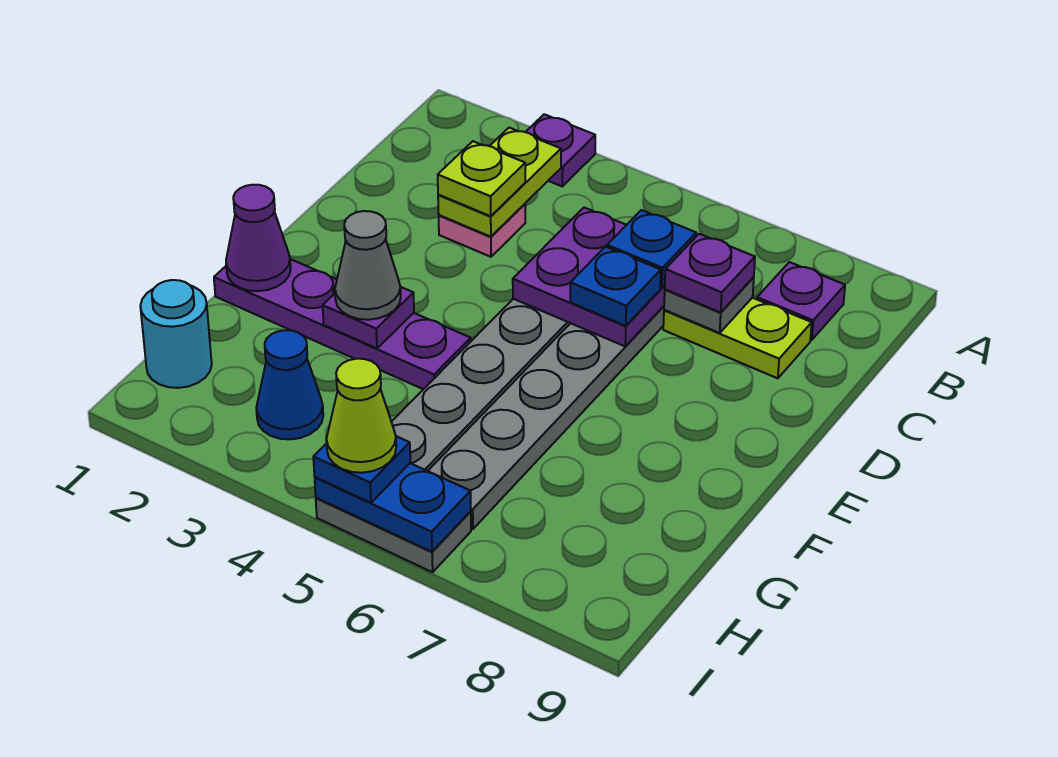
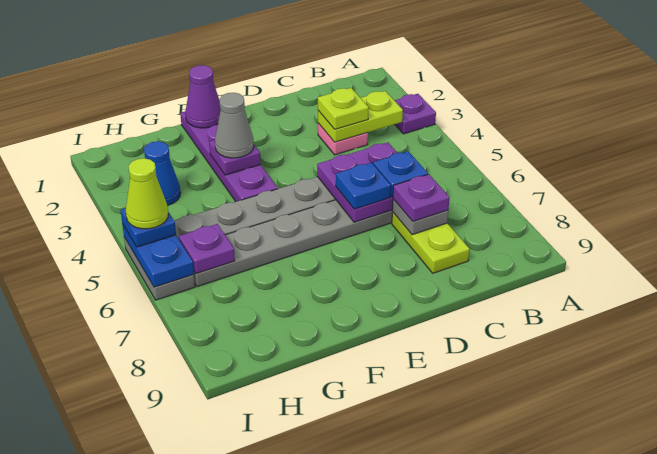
purple 1x1 plate [757,262,845,340] -> purple 1x1 plate moved to [179,224,235,273]
cyan 1x1 round brick [140,280,212,388] -> none

